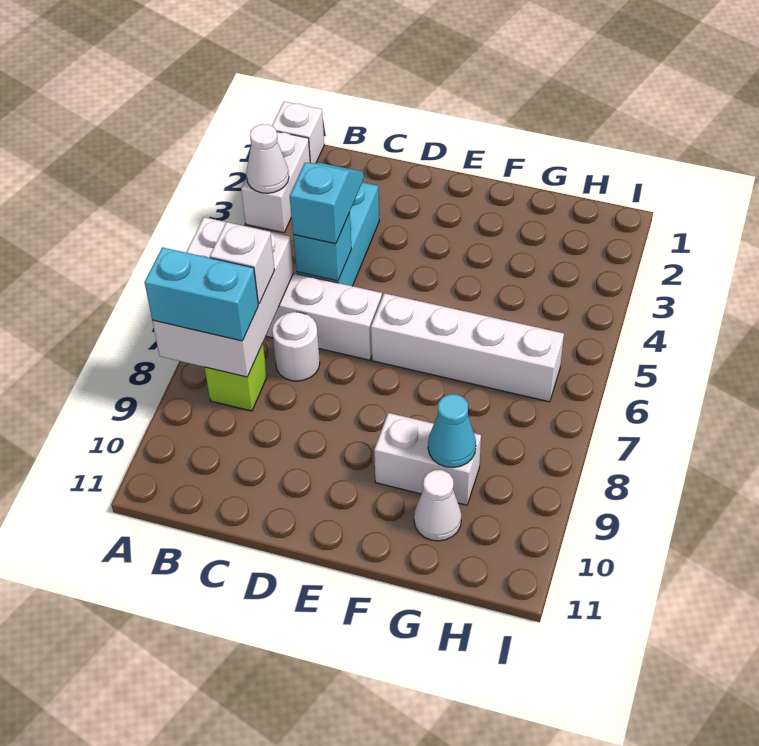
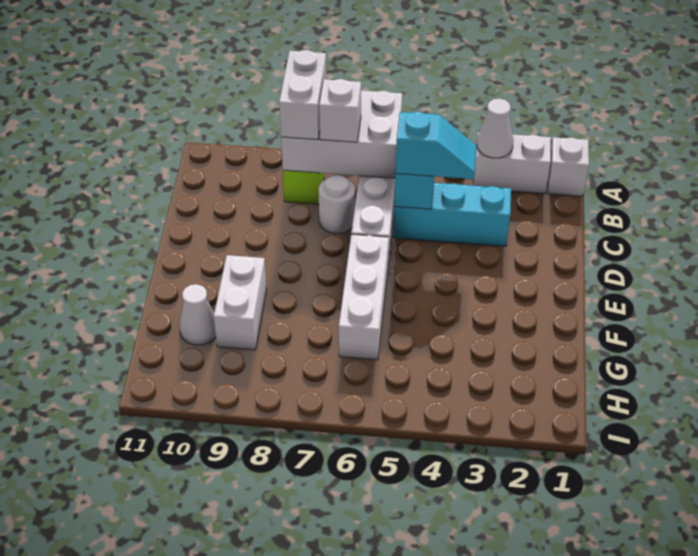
cyan 1x2 brick [144,247,258,341] -> white 1x2 brick [279,50,327,140]
white 1x4 brick [371,293,564,402] -> white 1x3 brick [339,234,389,360]
cyan 1x1 cone [428,394,476,468] -> none

